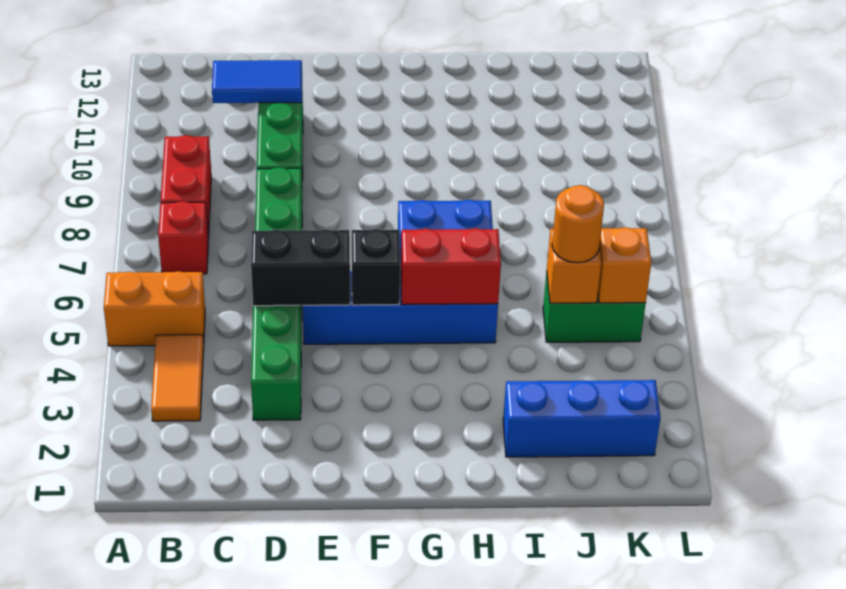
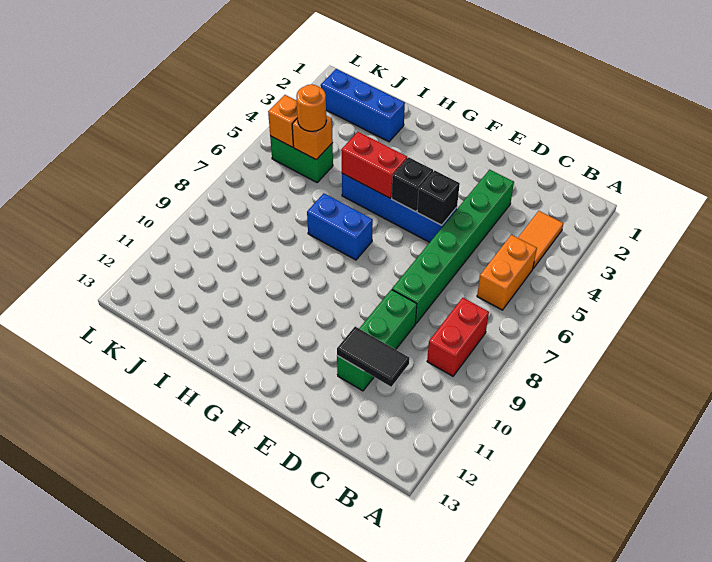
orange 1x2 brick [104,271,205,346] -> orange 1x2 brick turned to [477,235,537,310]
red 1x1 brick [158,201,208,274] -> none
blue 1x2 tile [212,60,302,103] -> black 1x2 tile [337,327,409,387]
black 1x2 brick [251,229,350,306] -> black 1x1 brick [417,170,460,225]

